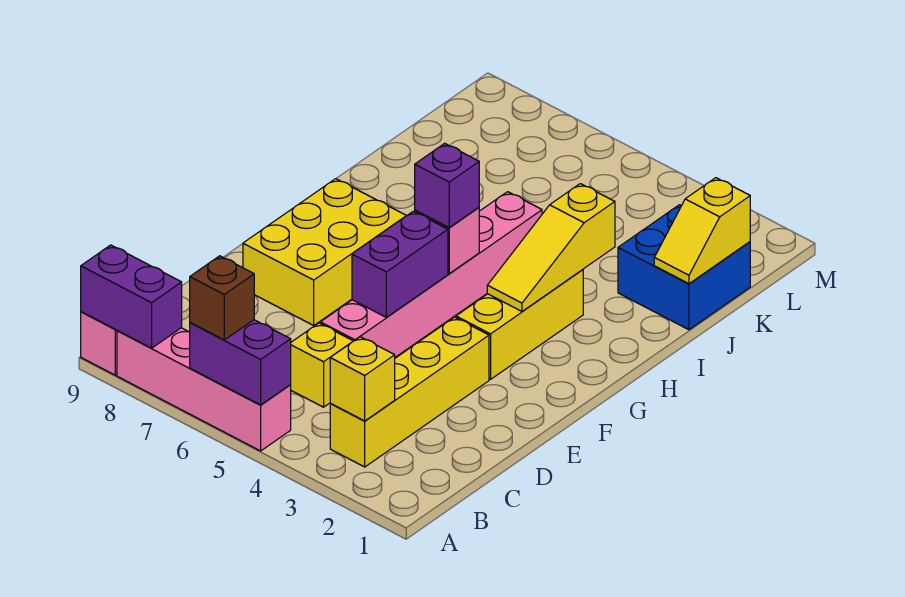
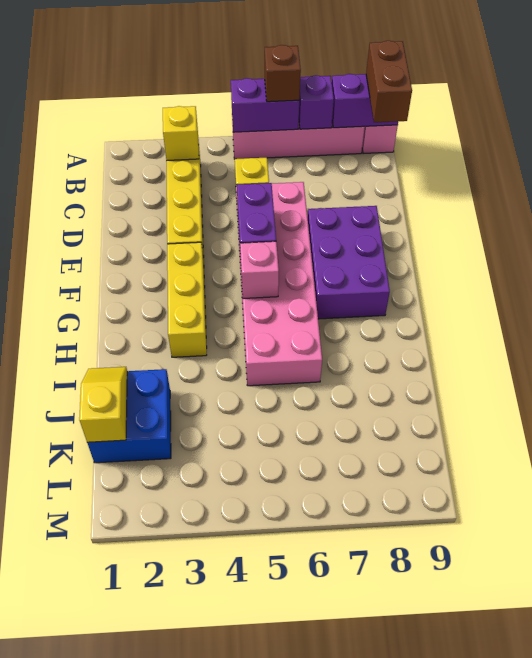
none -> brown 1x2 brick [366,41,412,122]
pink 1x6 brick [320,192,542,357] -> pink 2x6 brick [236,182,322,386]
yellow 2x3 brick [243,179,406,325] -> purple 2x3 brick [308,206,390,319]
yellow 1x3 slope [487,184,615,311] -> none
purple 1x1 brick [415,143,479,227] -> purple 1x1 brick moved to [299,75,334,129]

